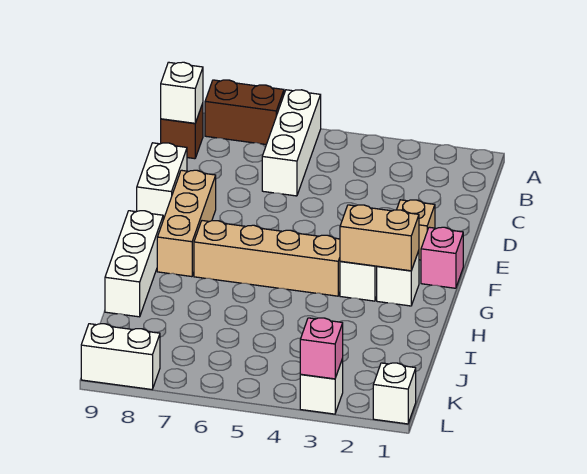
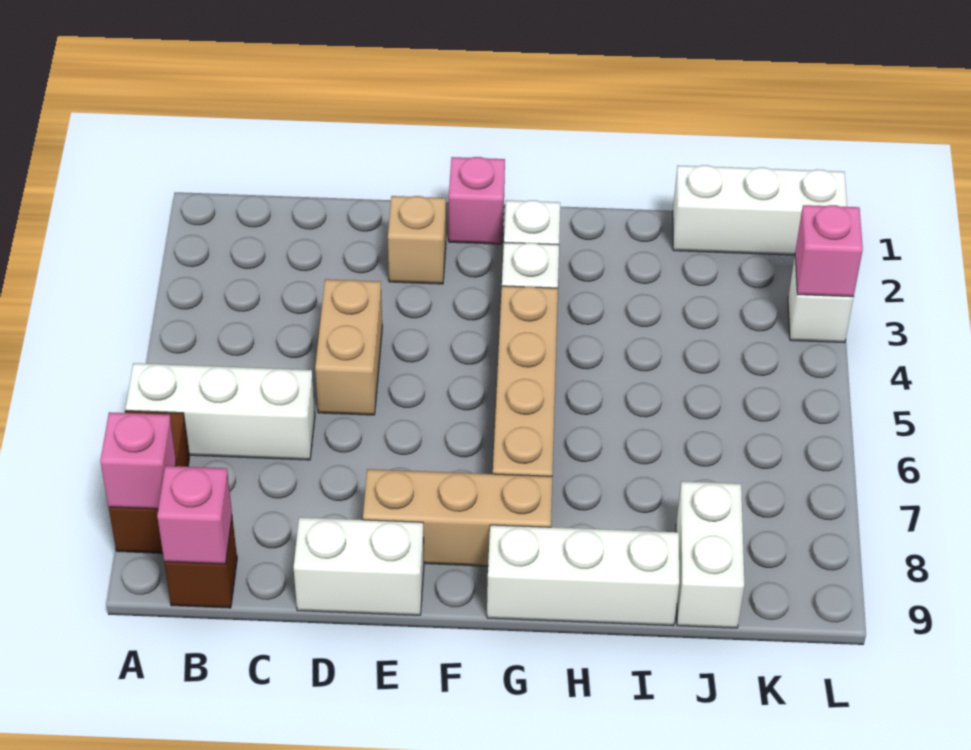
none -> pink 1x1 brick [100,412,176,509]
white 1x1 brick [161,62,203,123] -> pink 1x1 brick [157,466,232,564]
tan 1x2 brick [340,205,419,271] -> tan 1x2 brick moved to [315,279,382,415]
white 1x1 brick [373,363,416,424] -> white 1x3 brick [673,165,847,255]
white 1x2 brick [81,324,160,389] -> white 1x2 brick moved to [676,481,744,628]

